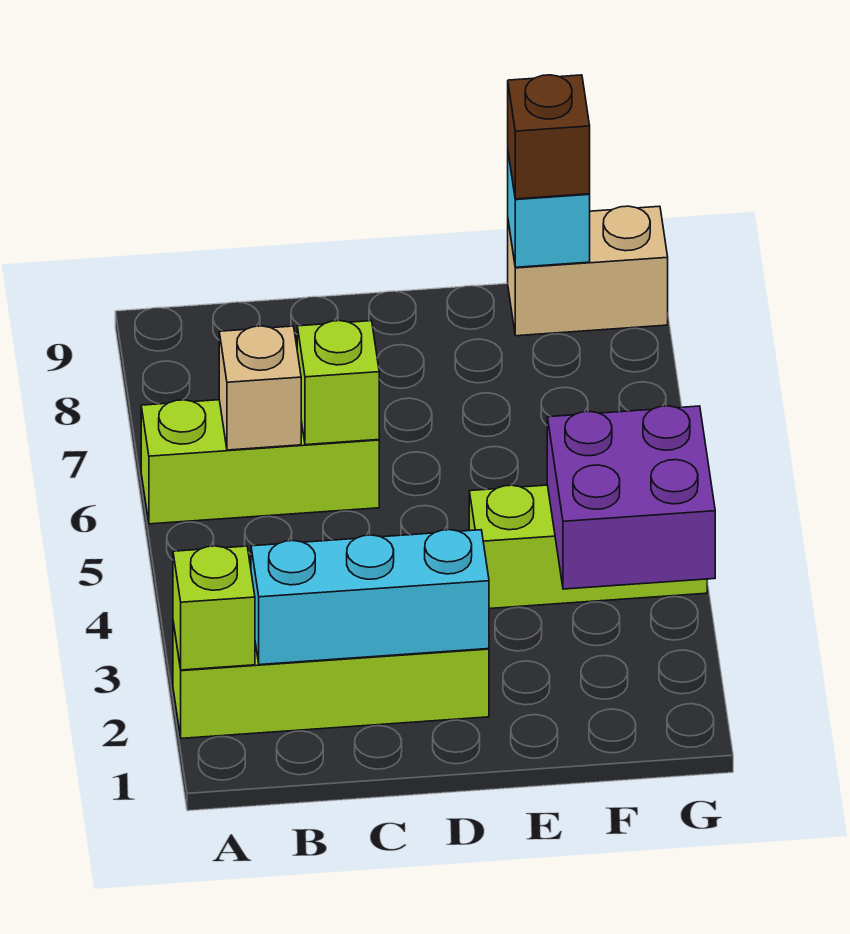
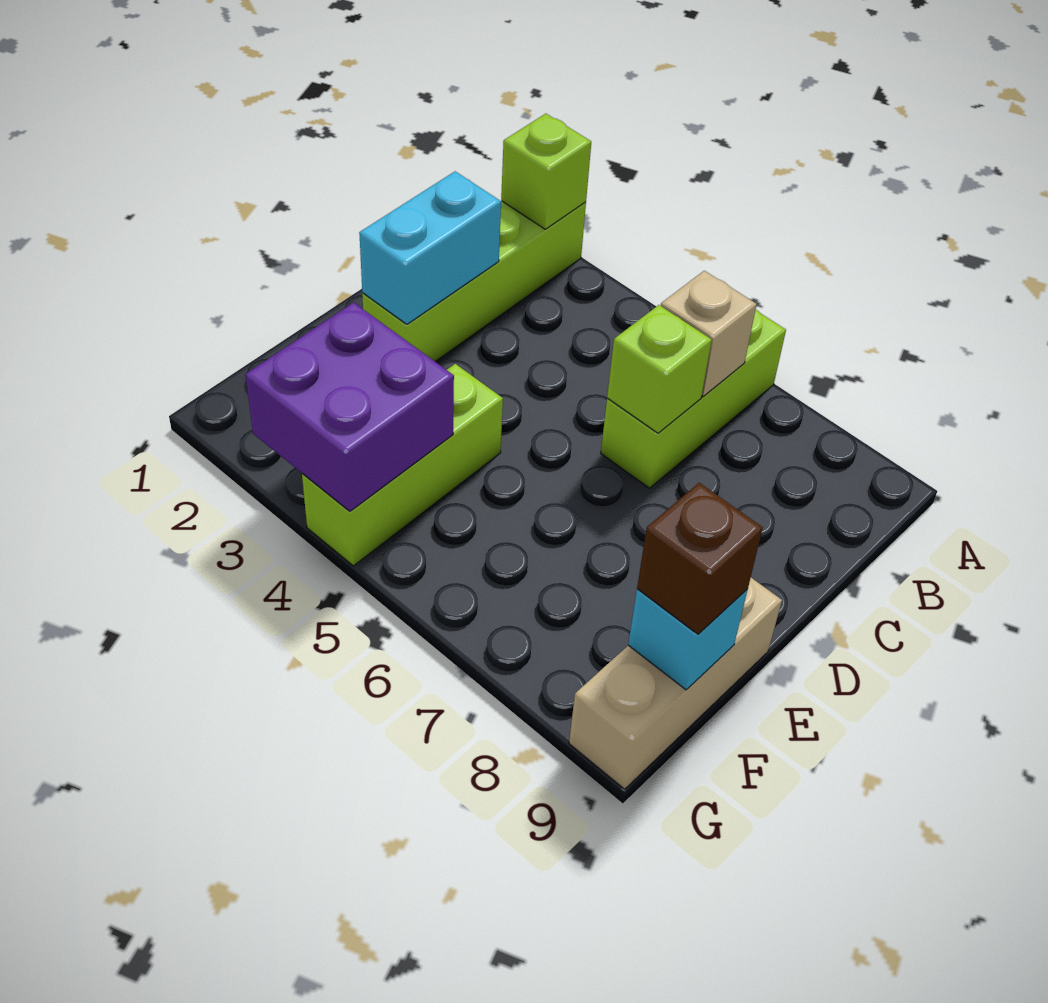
cyan 1x3 brick [251,530,489,665] -> cyan 1x2 brick [359,171,501,324]
tan 1x2 brick [508,206,668,336] -> tan 1x3 brick [569,578,782,789]

